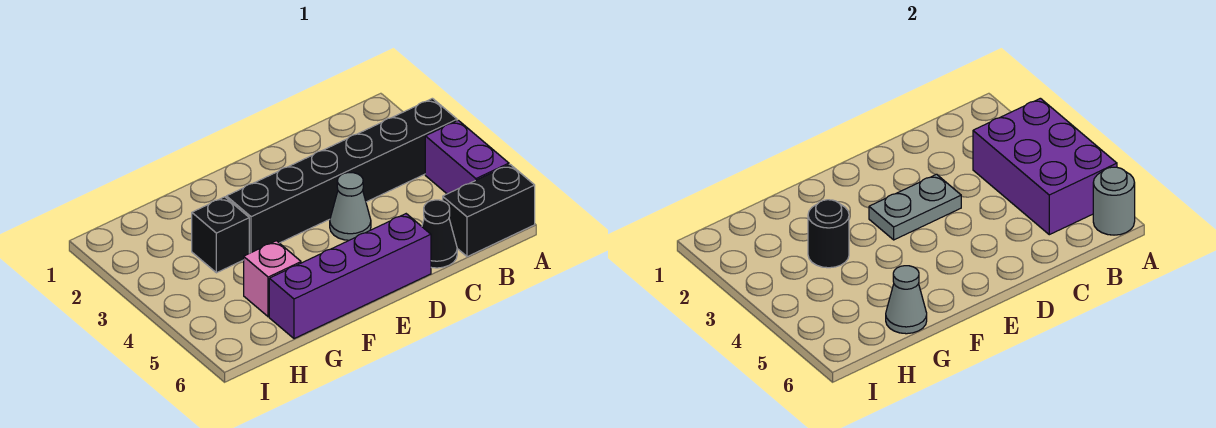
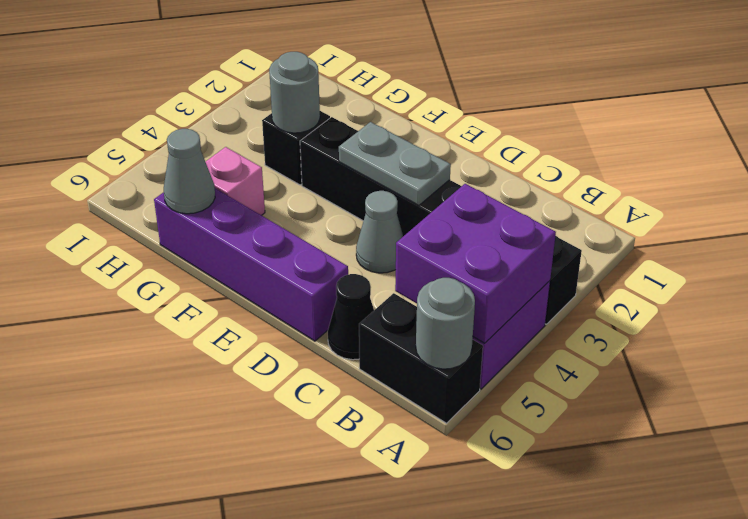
purple 2x3 brick [973,98,1117,235] -> purple 2x2 brick [395,184,556,343]
black 1x1 round brick [808,200,849,268] -> grey 1x1 round brick [269,52,320,133]

